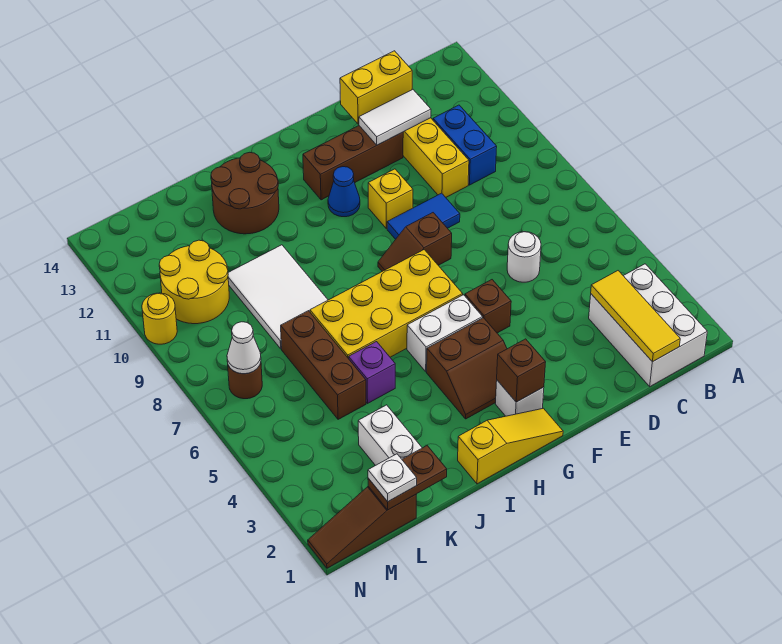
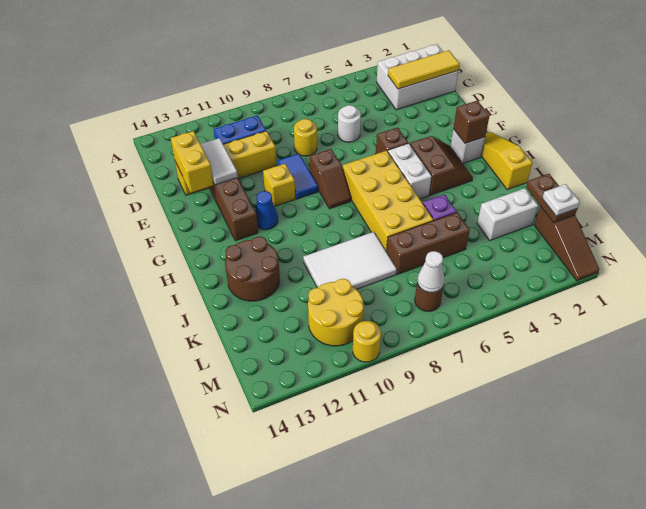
none -> yellow 1x1 round brick [294,119,317,156]

